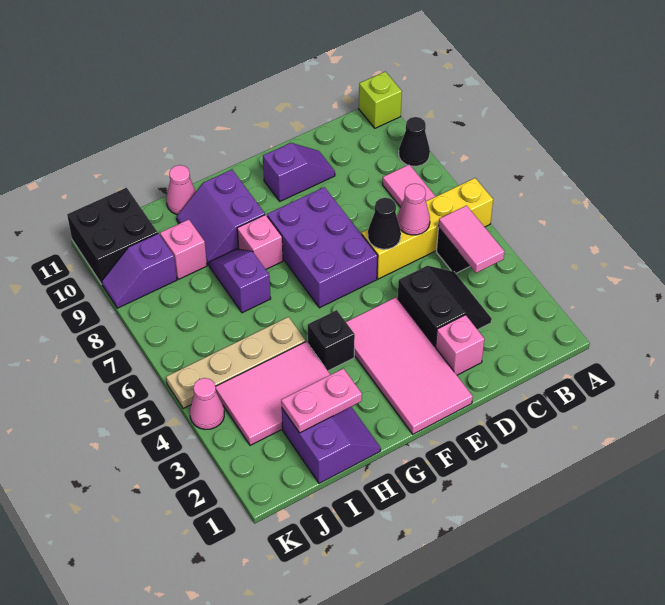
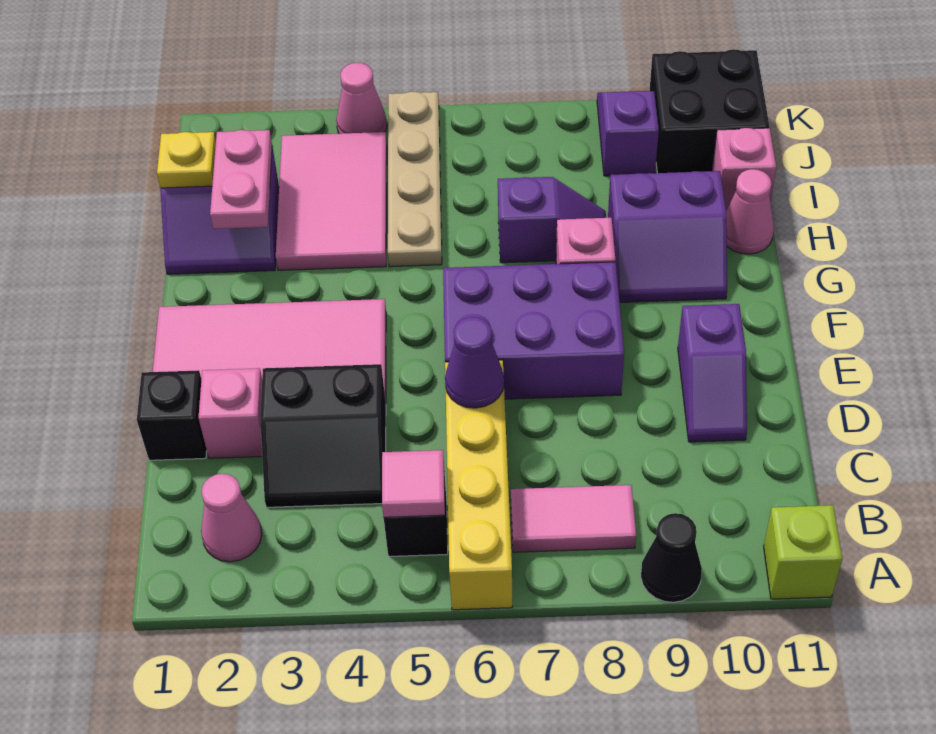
pink 1x2 tile [438,206,505,273] -> pink 1x1 tile [382,450,445,517]
pink 1x1 cone [397,184,430,235] -> pink 1x1 cone moved to [201,474,262,562]
black 1x1 cone [368,198,401,249] -> purple 1x1 cone [445,317,504,408]
black 1x1 brick [308,310,355,371] -> black 1x1 brick moved to [137,370,207,460]
purple 2x2 slope [177,170,265,265] -> purple 2x2 slope turned to [608,171,727,302]
none -> yellow 1x1 plate [157,132,216,188]
pink 1x1 brick [160,219,207,279] -> pink 1x1 brick moved to [712,128,776,211]

